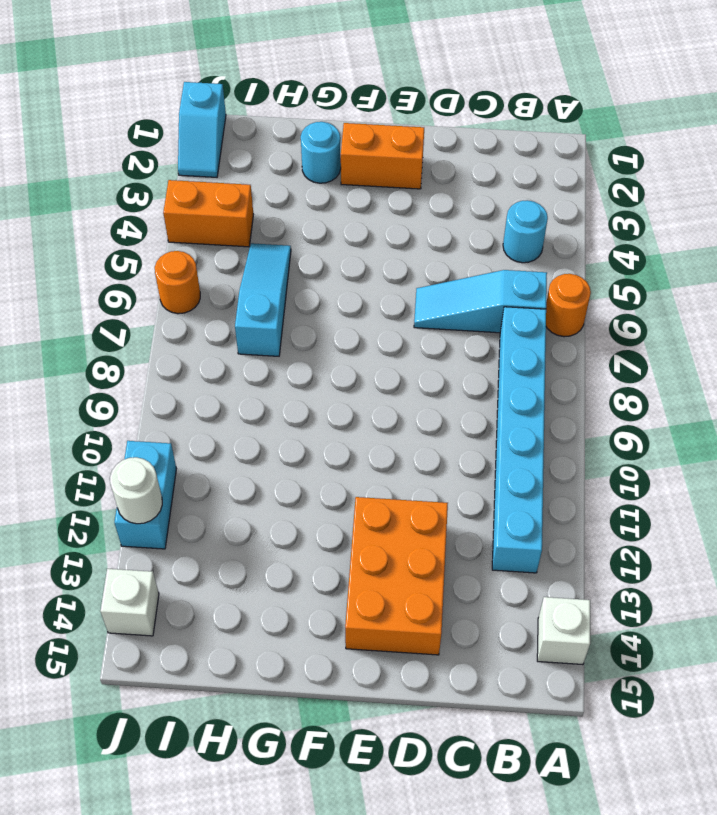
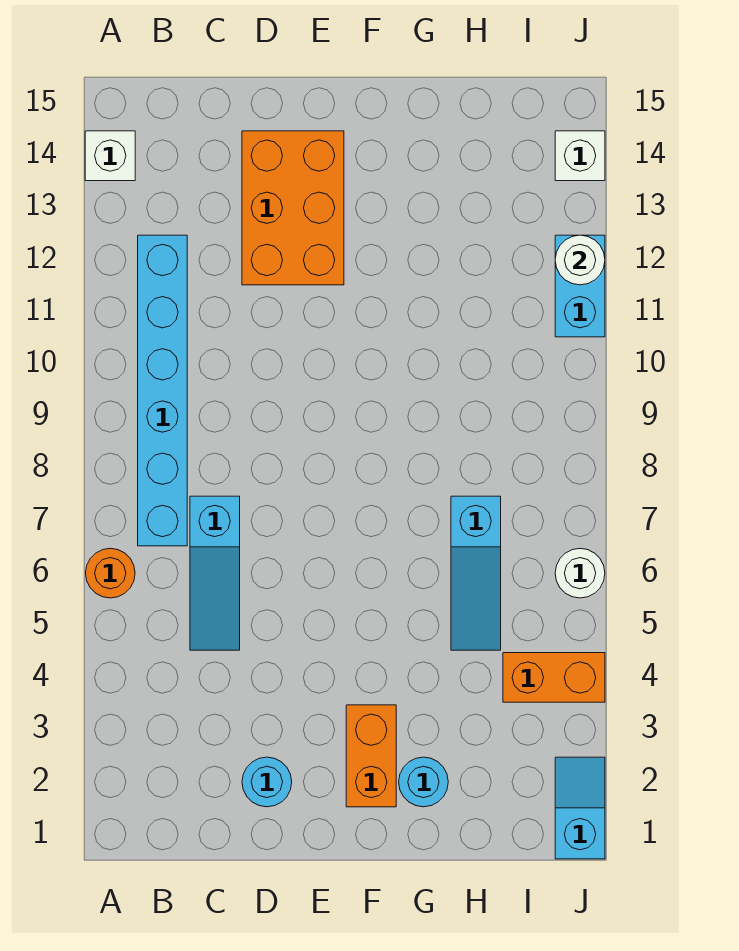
cyan 1x1 round brick [503,200,548,263] -> cyan 1x1 round brick moved to [242,757,292,807]
cyan 1x3 slope [414,270,547,333] -> cyan 1x3 slope turned to [190,496,240,650]
orange 1x2 brick [341,123,424,189] -> orange 1x2 brick turned to [346,705,396,807]
orange 1x1 round brick [155,251,200,314] -> white 1x1 round brick [555,548,605,598]

